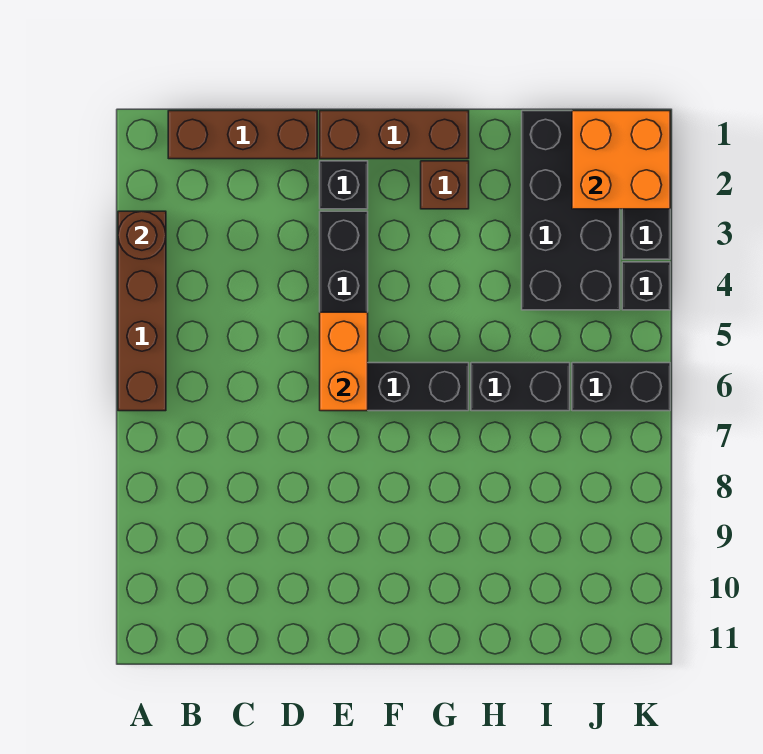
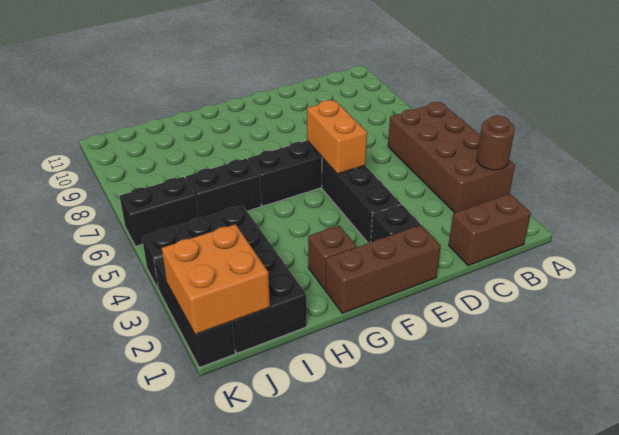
brown 1x4 brick [118,211,166,411] -> brown 2x4 brick [388,102,515,213]
brown 1x3 brick [168,111,317,159] -> brown 1x2 brick [449,194,531,266]

